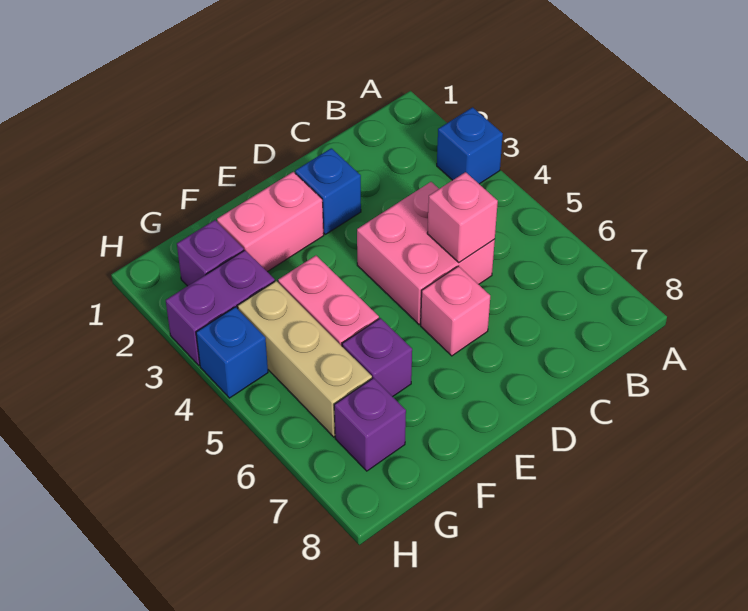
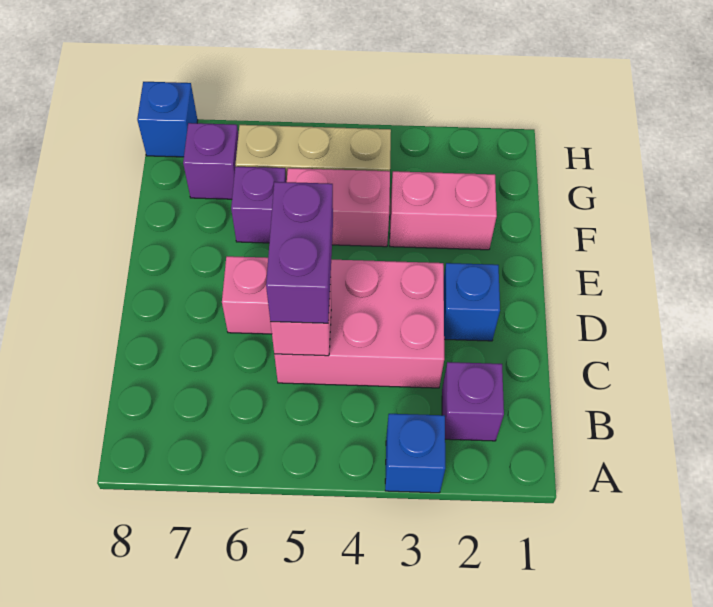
pink 2x2 brick [357,182,495,324] -> pink 2x3 brick [274,260,444,388]
pink 1x2 brick [217,172,324,272] -> pink 1x2 brick turned to [390,171,497,250]
purple 1x1 brick [177,220,244,286] -> purple 1x1 brick moved to [442,362,504,441]
purple 1x2 brick [166,250,275,365] -> purple 1x2 brick moved to [266,182,333,323]
blue 1x1 brick [196,307,268,398] -> blue 1x1 brick moved to [137,82,198,157]

